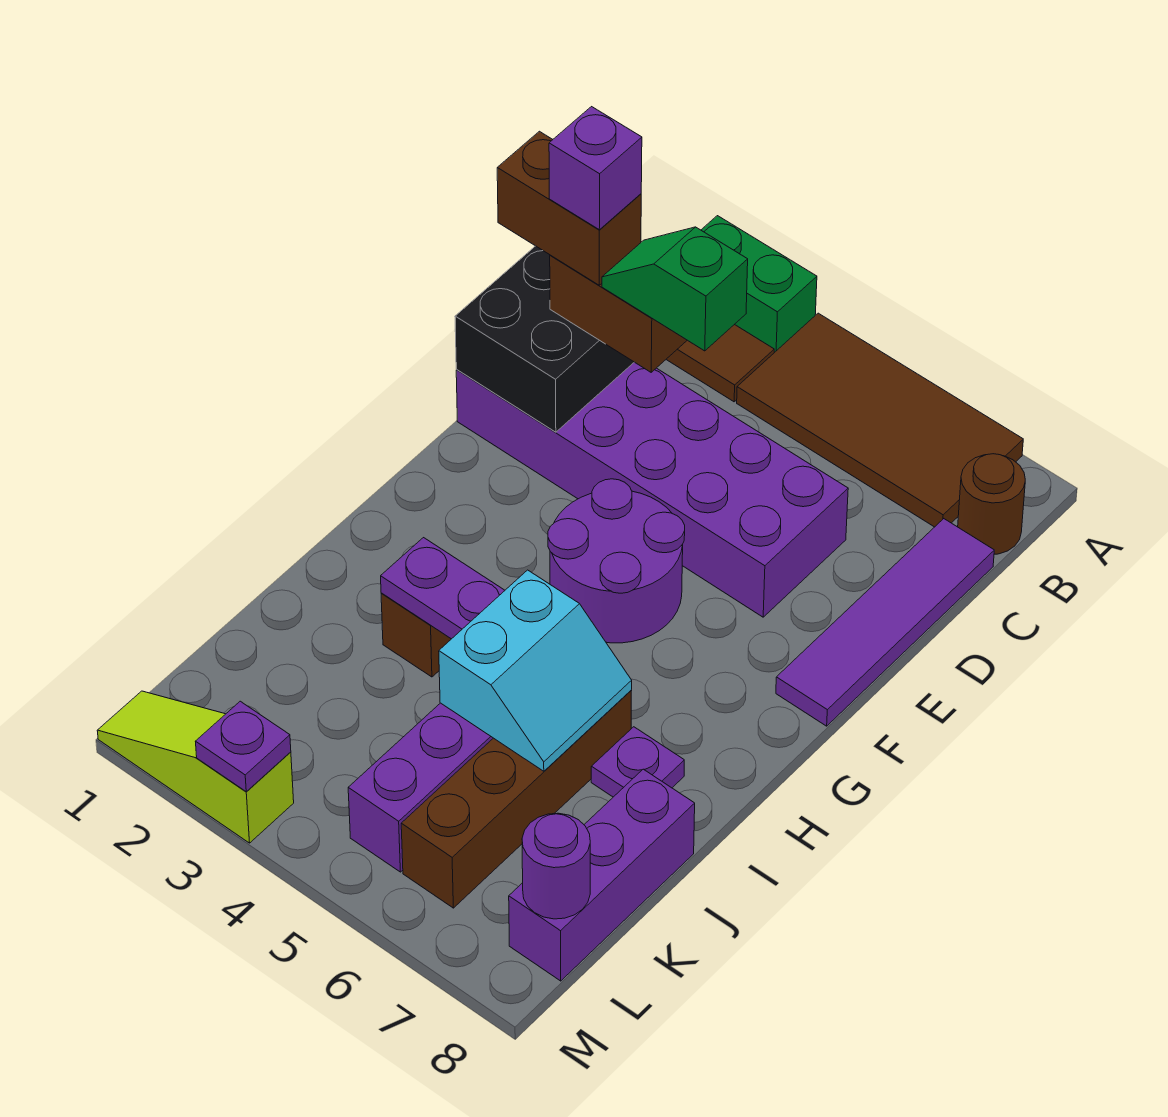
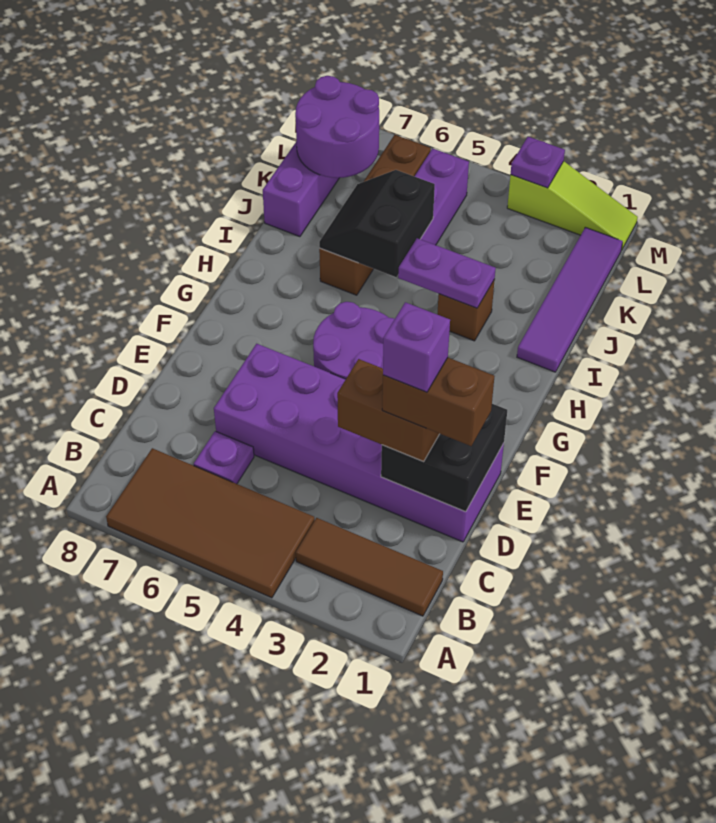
green 1x2 brick [701,216,817,353] -> none
brown 1x1 round brick [958,454,1025,554] -> none
purple 1x4 tile [776,519,994,726] -> purple 1x4 tile moved to [517,227,623,372]
green 1x2 slope [602,227,748,351] -> none
cyan 2x2 slope [439,570,632,771] -> black 2x2 slope [319,170,435,277]
purple 1x1 plate [591,727,684,797] -> purple 1x1 plate moved to [194,431,254,484]
purple 1x1 round brick [522,813,590,919] -> purple 2x2 round brick [295,76,379,178]

